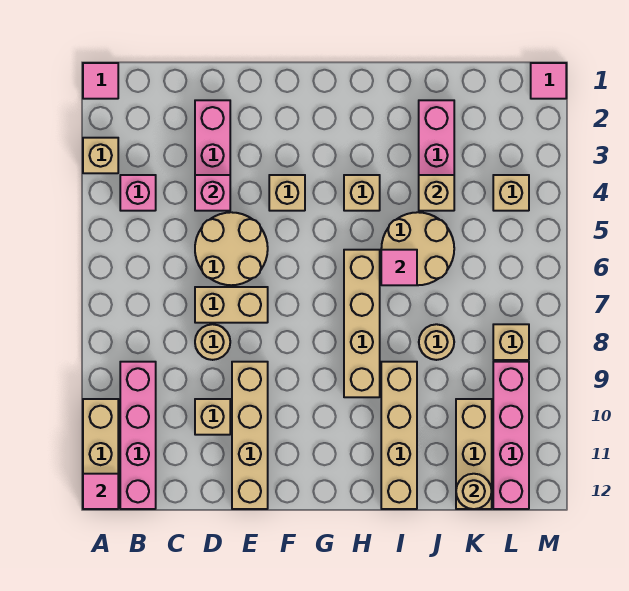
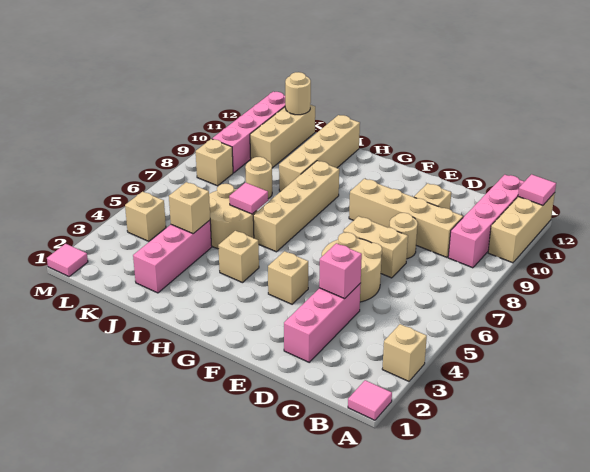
pink 1x1 brick [120,175,156,211] -> none
tan 1x4 brick [232,362,268,509] -> tan 1x4 brick turned to [349,179,463,257]

